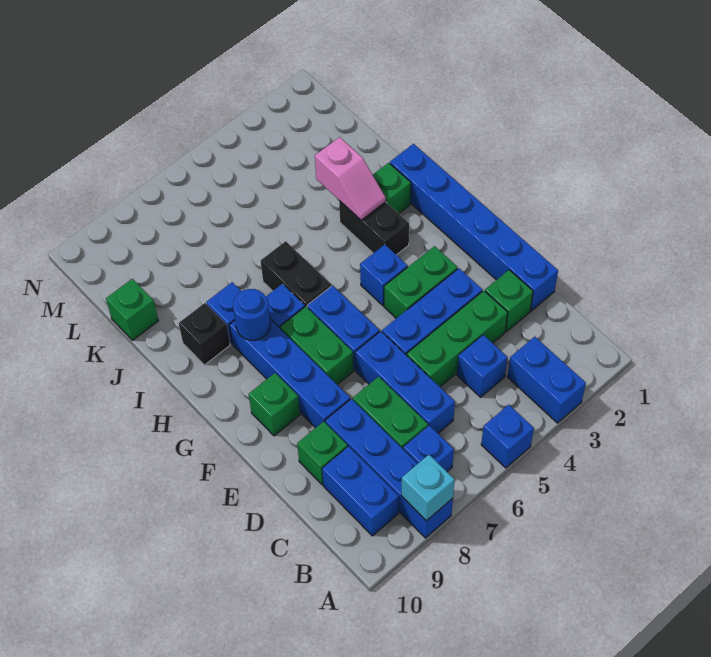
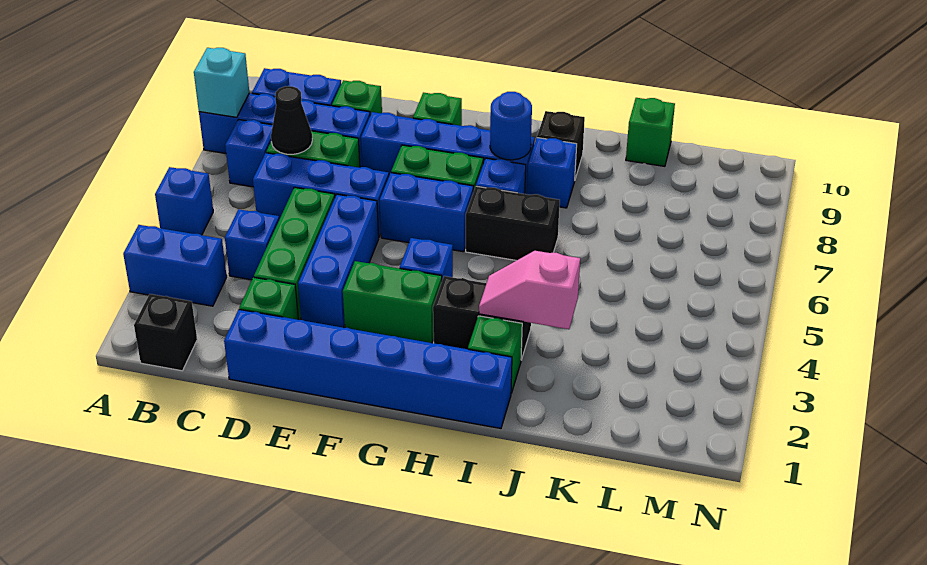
none -> black 1x1 brick [134,294,197,371]
none -> black 1x1 cone [271,86,312,154]
green 1x2 brick [384,246,458,318] -> green 1x2 brick turned to [343,261,442,343]

